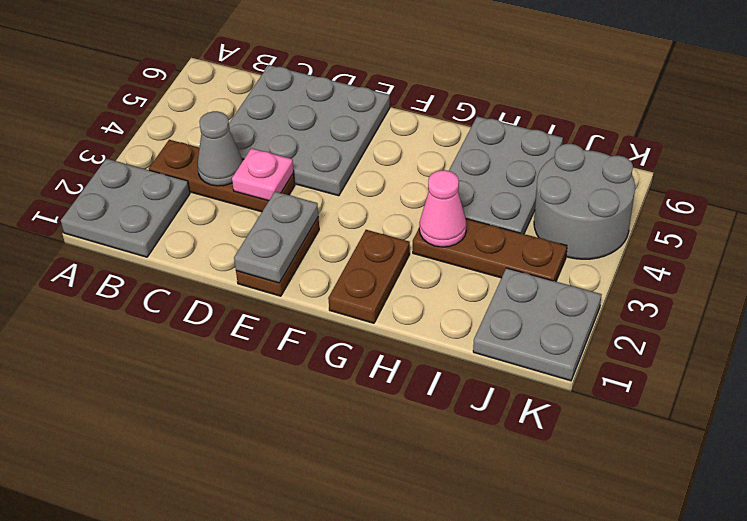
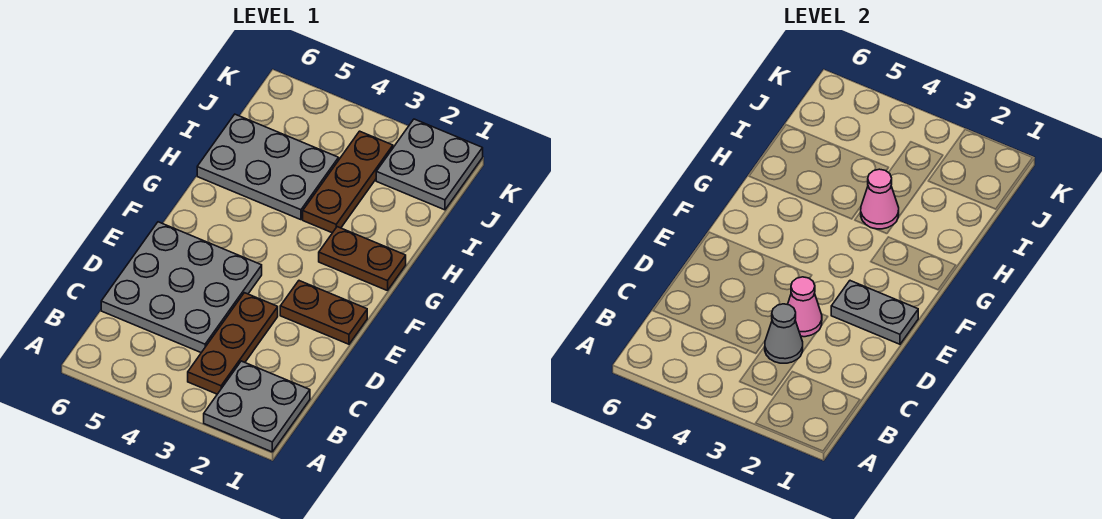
pink 1x1 plate [232,148,294,201] -> pink 1x1 cone [788,277,822,337]
grey 2x2 round brick [534,144,635,259] -> none

